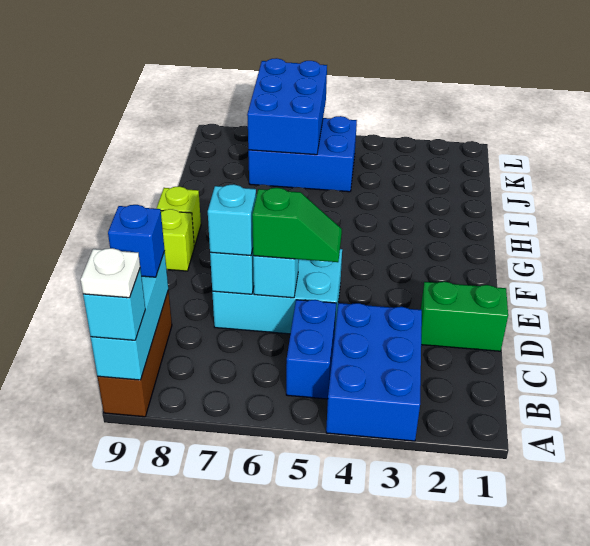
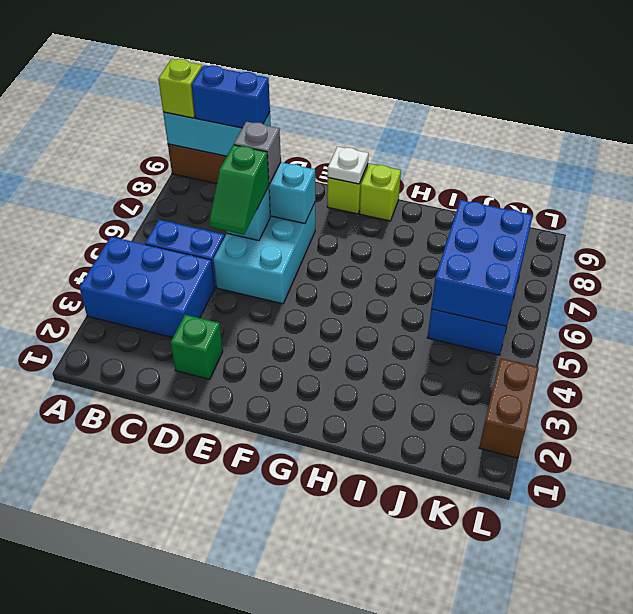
cyan 1x1 brick [83,268,145,340] -> lime 1x1 brick [158,59,202,118]
white 1x1 plate [81,248,140,298] -> white 1x1 plate moved to [328,147,369,184]
blue 1x1 brick [108,205,165,277] -> blue 1x2 brick [191,65,270,128]
green 1x2 brick [421,282,508,351] -> green 1x1 brick [171,315,223,379]
cyan 1x1 brick [208,184,256,255] -> grey 1x1 brick [234,122,281,184]
blue 2x3 brick [247,58,327,155] -> blue 2x3 brick turned to [431,200,533,326]
none -> brown 1x2 brick [479,359,538,458]

